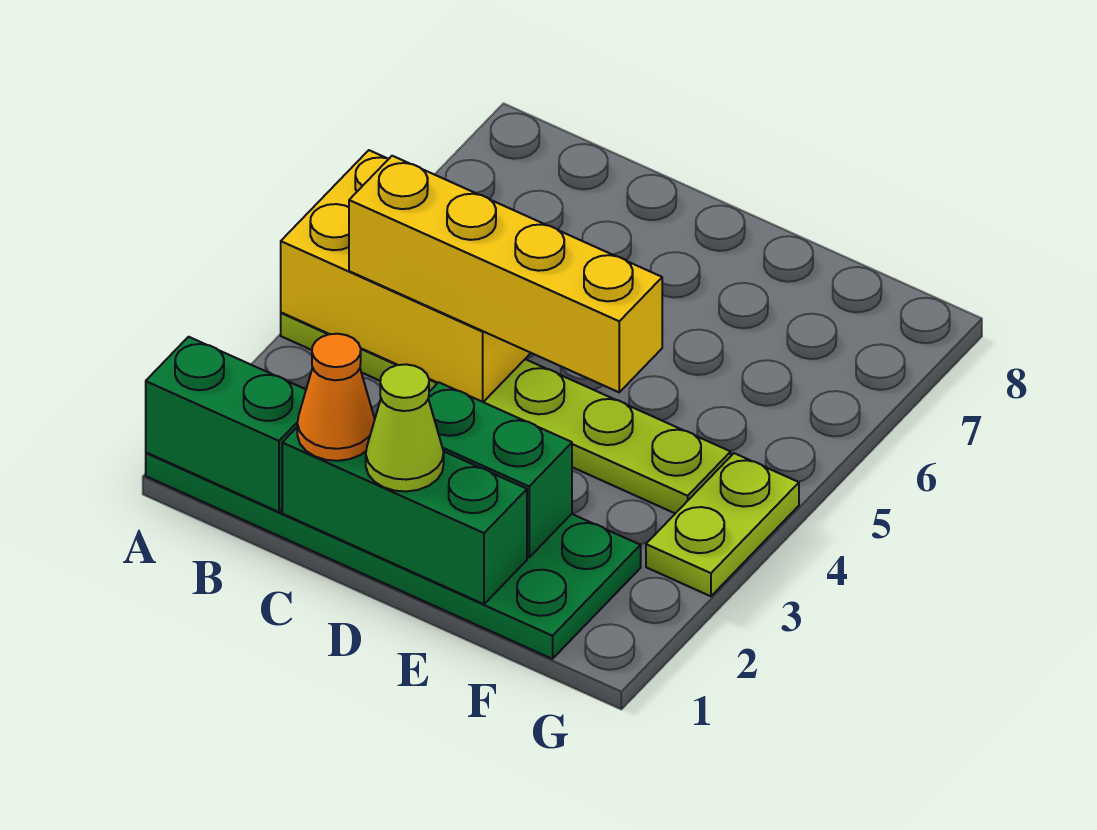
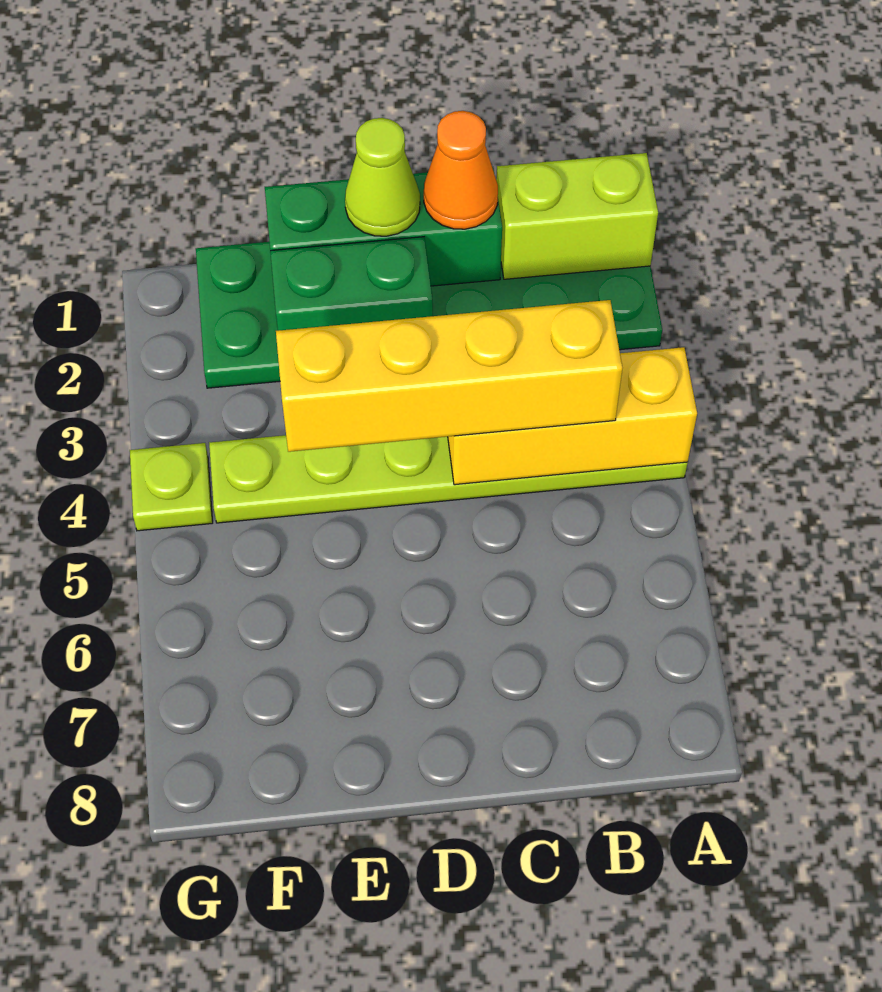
green 1x2 brick [146,337,306,512] -> lime 1x2 brick [496,153,658,279]
yellow 2x3 brick [281,150,530,402] -> yellow 1x3 brick [448,347,697,485]
lime 1x2 plate [646,453,799,596] -> lime 1x1 plate [130,443,213,531]

